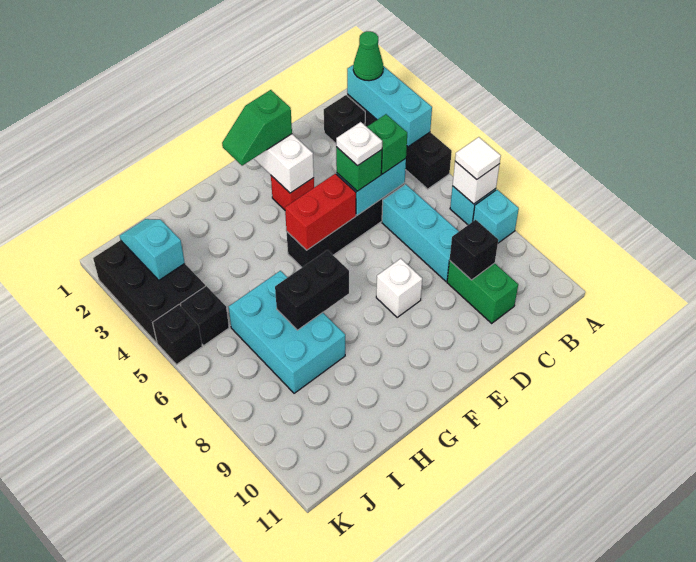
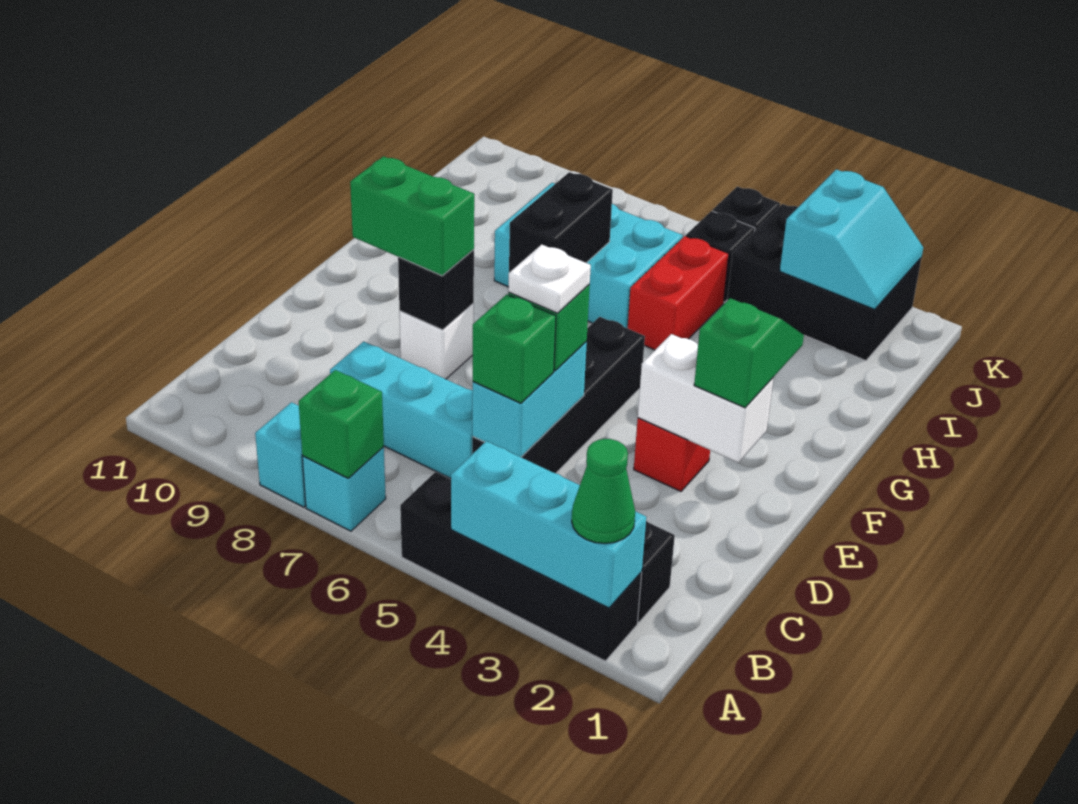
white 1x1 brick [453,161,500,204] -> green 1x1 brick [299,370,384,478]
white 1x1 tile [455,137,501,179] -> none
green 1x2 brick [447,261,518,323] -> green 1x2 brick moved to [350,156,474,276]
black 1x1 brick [450,220,498,280] -> black 1x1 brick moved to [398,250,474,330]
red 1x2 brick [285,174,356,250] -> red 1x2 brick moved to [628,236,729,350]
cyan 1x2 slope [120,219,185,280] -> cyan 2x2 slope [780,169,923,310]

